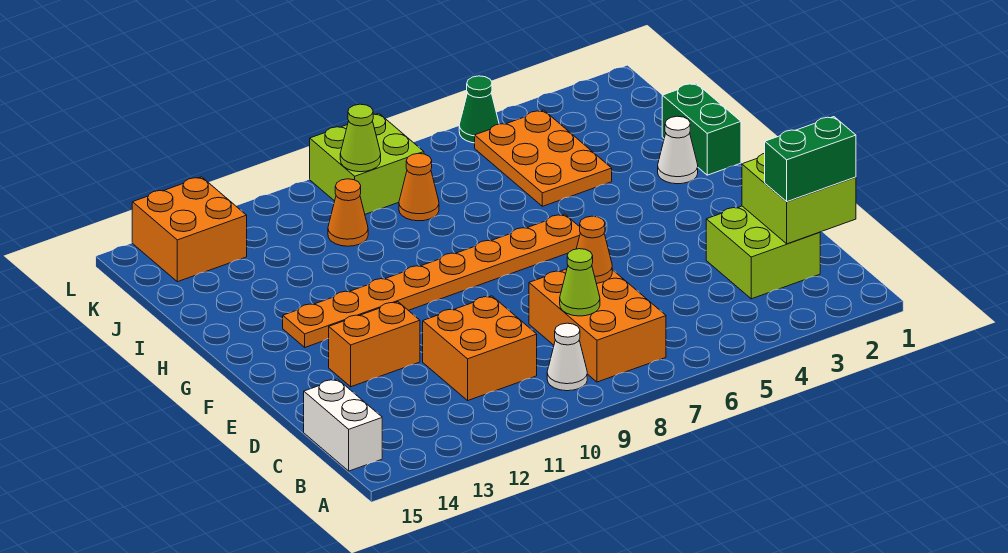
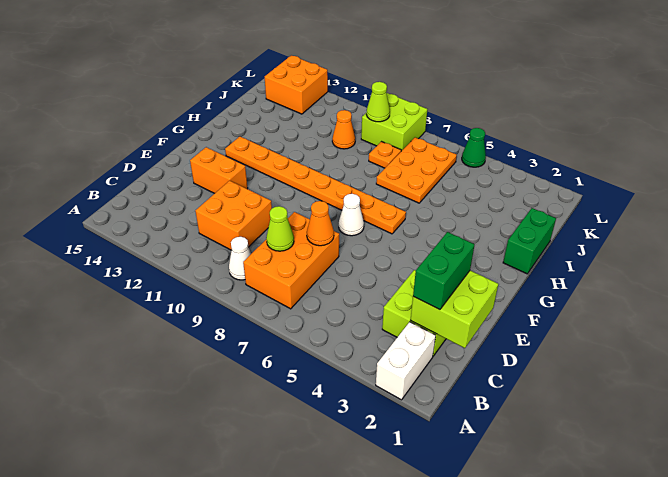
white 1x2 brick [304,379,382,471] -> white 1x2 brick moved to [376,322,436,400]
green 1x2 brick [765,117,856,202] -> green 1x2 brick turned to [413,232,475,310]
white 1x1 cone [658,116,698,184] -> white 1x1 cone moved to [339,194,364,236]
orange 2x3 plate [475,110,612,206] -> orange 2x3 plate moved to [376,138,457,203]
orange 1x1 cone [399,153,439,221] -> orange 1x1 plate [369,142,401,168]

